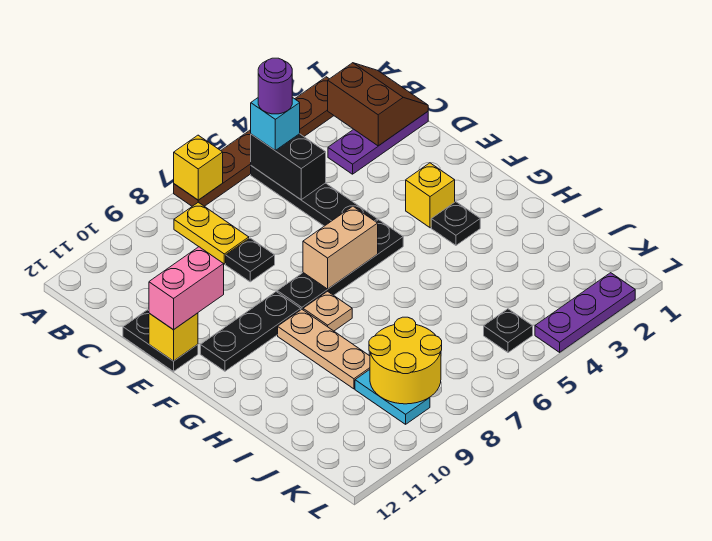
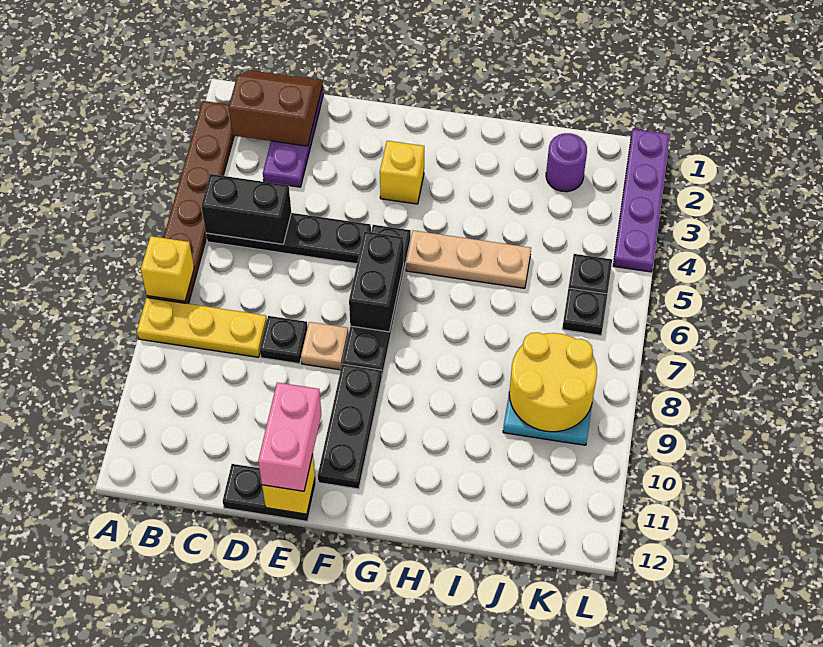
cyan 1x1 brick [251,97,300,151] -> none
purple 1x1 round brick [258,58,292,114] -> purple 1x1 round brick moved to [546,133,587,192]
yellow 1x2 plate [174,202,249,264] -> yellow 1x3 plate [137,298,267,357]
tan 1x2 brick [303,206,378,289] -> black 1x2 brick [349,232,404,332]
black 1x1 plate [431,202,480,245] -> black 1x1 plate moved to [562,288,607,335]
tan 1x1 plate [303,291,352,331] -> tan 1x1 plate moved to [301,322,348,370]
tan 1x3 plate [278,310,370,389] -> tan 1x3 plate moved to [406,231,531,288]
purple 1x3 plate [535,273,635,352] -> purple 1x4 plate [613,129,670,272]

